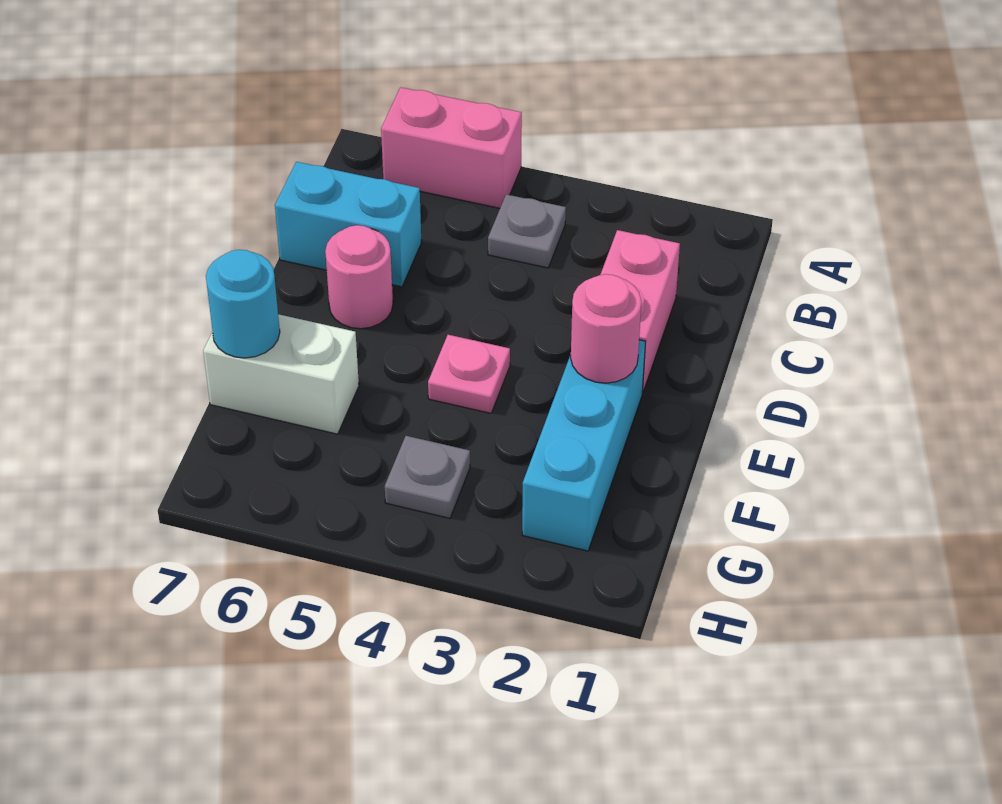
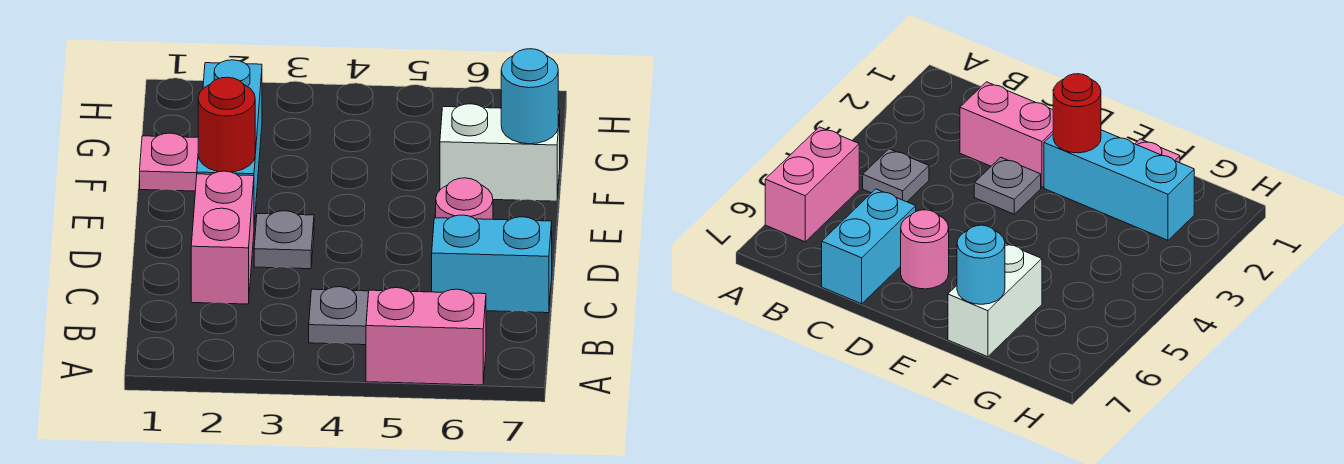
pink 1x1 round brick [571,274,641,383] -> red 1x1 round brick [198,77,255,172]
pink 1x1 plate [428,335,510,413] -> pink 1x1 plate moved to [140,133,198,191]
grey 1x1 plate [385,436,470,518] -> grey 1x1 plate moved to [254,211,314,269]

